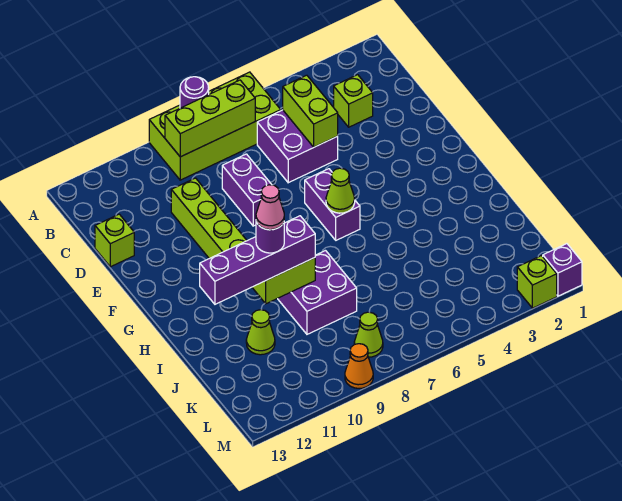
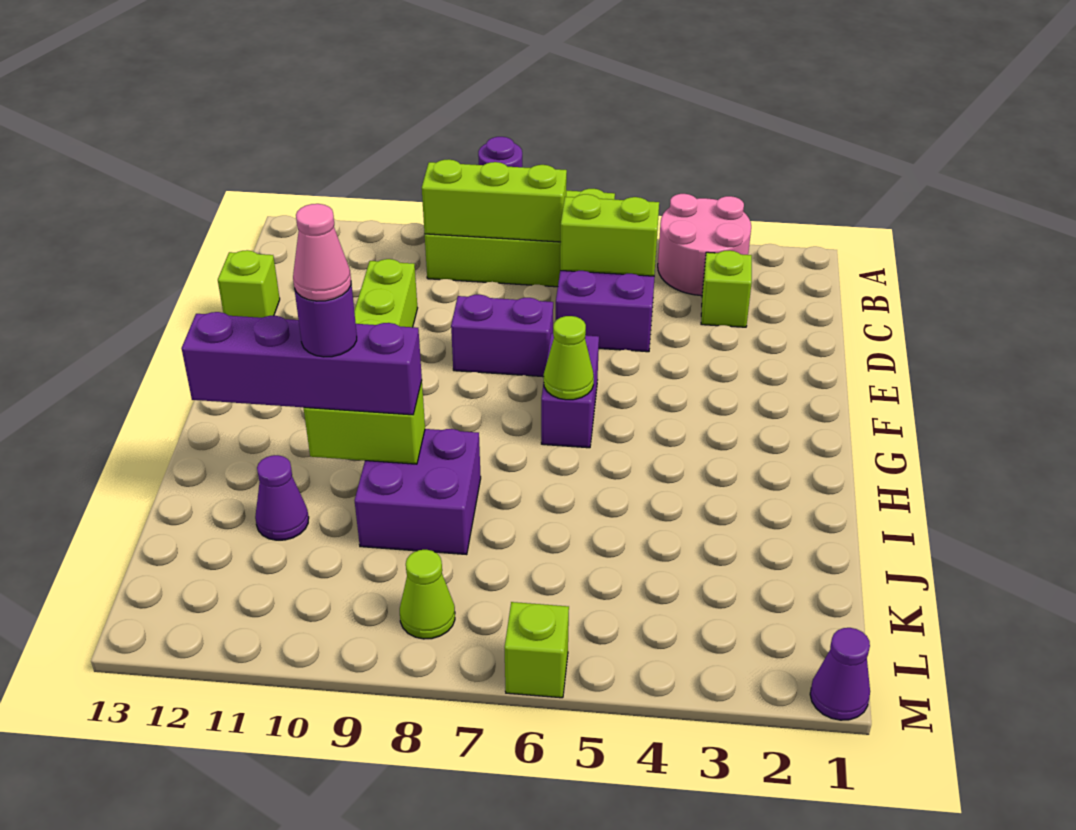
none -> pink 2x2 round brick [658,194,751,296]
lime 1x2 brick [283,75,338,147] -> lime 1x2 brick turned to [560,194,659,276]
purple 1x2 brick [222,154,272,226] -> purple 1x2 brick turned to [451,295,553,377]
lime 1x1 cone [246,310,275,355] -> purple 1x1 cone [255,455,309,540]
purple 1x1 brick [543,244,582,296] -> purple 1x1 cone [810,628,870,720]
lime 1x1 brick [517,256,557,308] -> lime 1x1 brick moved to [504,602,569,698]
orange 1x1 cone [345,344,373,388] -> none

